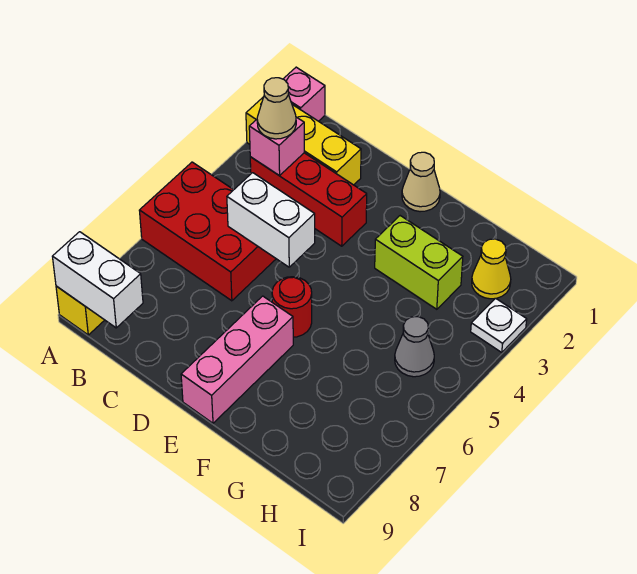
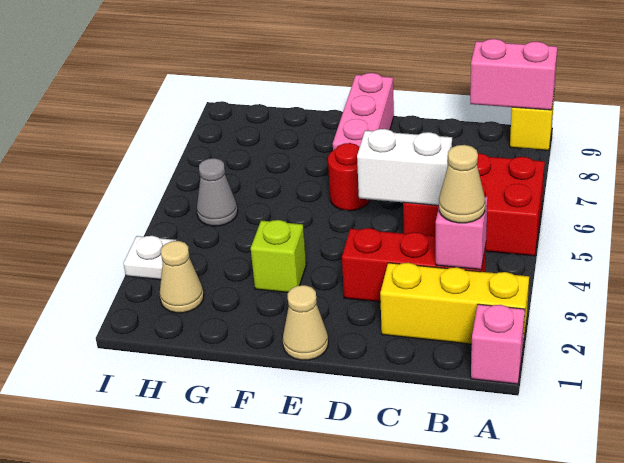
white 1x2 brick [52,232,143,328] -> pink 1x2 brick [470,39,557,110]
lime 1x2 brick [375,216,463,309] -> lime 1x1 brick [251,220,306,293]
yellow 1x1 cone [472,239,511,299] -> tan 1x1 cone [160,241,204,313]

